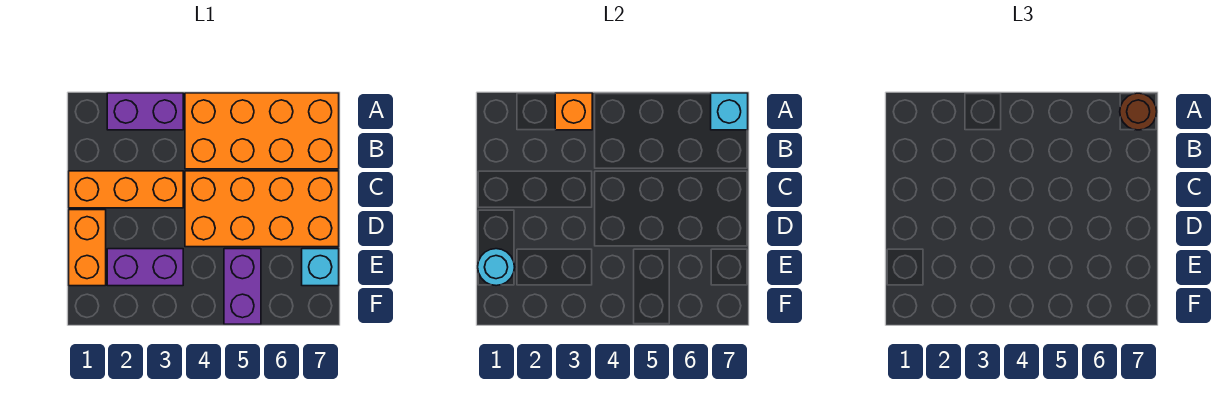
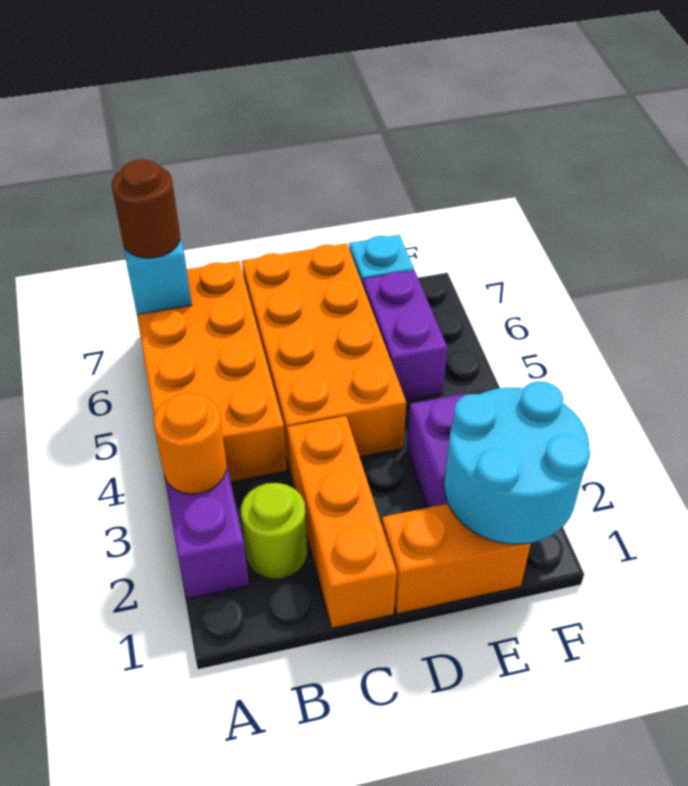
orange 1x1 brick [555,93,592,130] -> orange 1x1 round brick [154,393,226,494]
none -> lime 1x1 round brick [241,483,307,579]
cyan 1x1 round brick [478,249,515,286] -> cyan 2x2 round brick [444,381,590,544]
purple 1x2 brick [224,249,261,324] -> purple 1x2 brick turned to [363,271,447,401]

